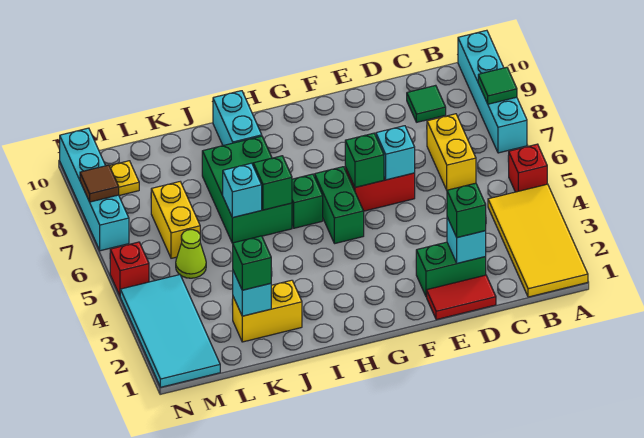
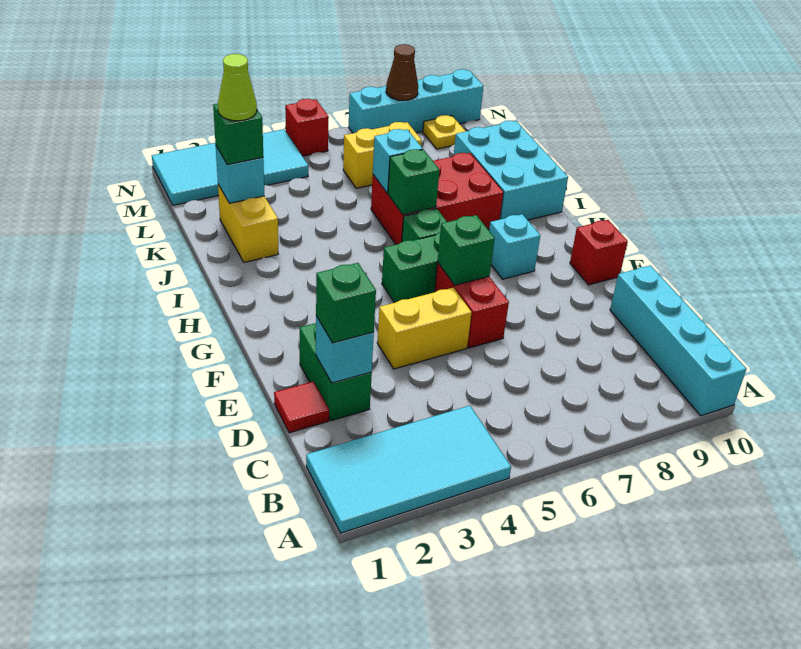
yellow 2x4 tile [488,184,588,297] -> cyan 2x4 tile [306,406,511,533]
red 1x1 brick [508,144,547,192] -> red 1x1 brick moved to [570,220,628,285]
cyan 1x4 brick [458,30,527,153] -> cyan 1x4 brick turned to [610,265,746,416]
green 1x1 tile [478,67,517,104] -> none
yellow 1x2 brick [427,114,476,190] -> yellow 1x2 brick moved to [377,288,472,369]
green 1x1 tile [407,85,446,122] -> none
red 1x2 tile [427,275,496,320] -> red 1x1 tile [274,381,329,433]
cyan 1x1 brick [376,126,415,180] -> cyan 1x1 brick moved to [489,214,540,279]
green 2x3 brick [202,136,292,243] -> red 2x3 brick [371,153,503,244]
cyan 1x2 brick [213,91,262,146] -> cyan 2x3 brick [454,121,568,220]
lime 1x1 cone [176,230,206,278] -> lime 1x1 cone moved to [218,54,257,121]
brown 1x1 tile [80,165,119,202] -> brown 1x1 cone [386,44,418,101]

